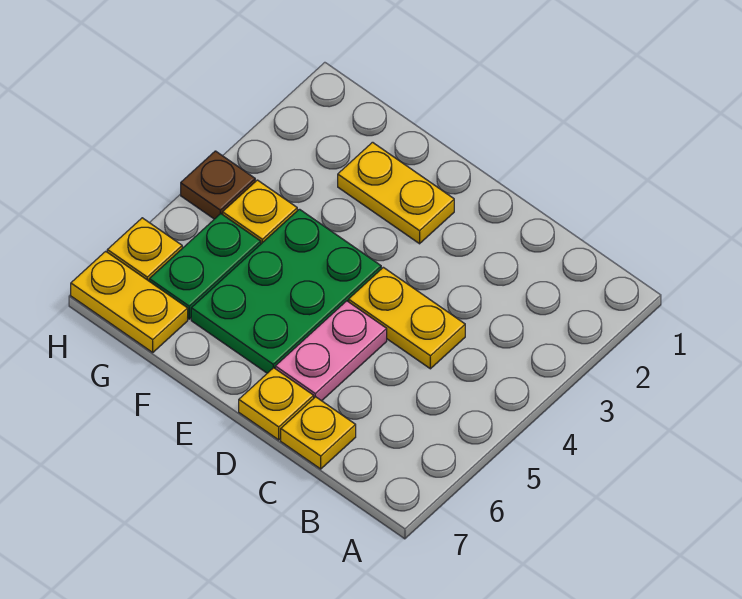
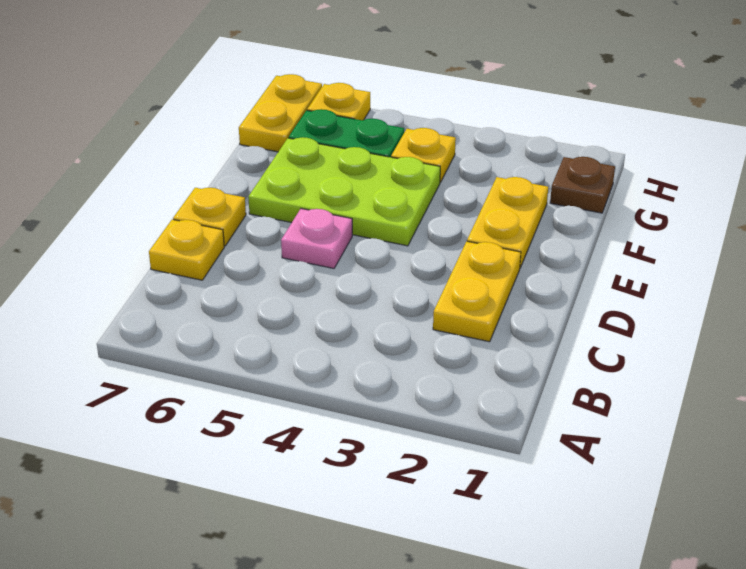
yellow 1x2 plate [349,267,465,369] -> yellow 1x2 plate moved to [433,241,521,342]
pink 1x2 plate [275,301,387,401] -> pink 1x1 plate [281,209,352,268]
green 2x3 plate [191,209,381,373] -> lime 2x3 plate [248,137,440,246]
brown 1x1 plate [181,151,255,219] -> brown 1x1 plate moved to [550,157,615,213]

